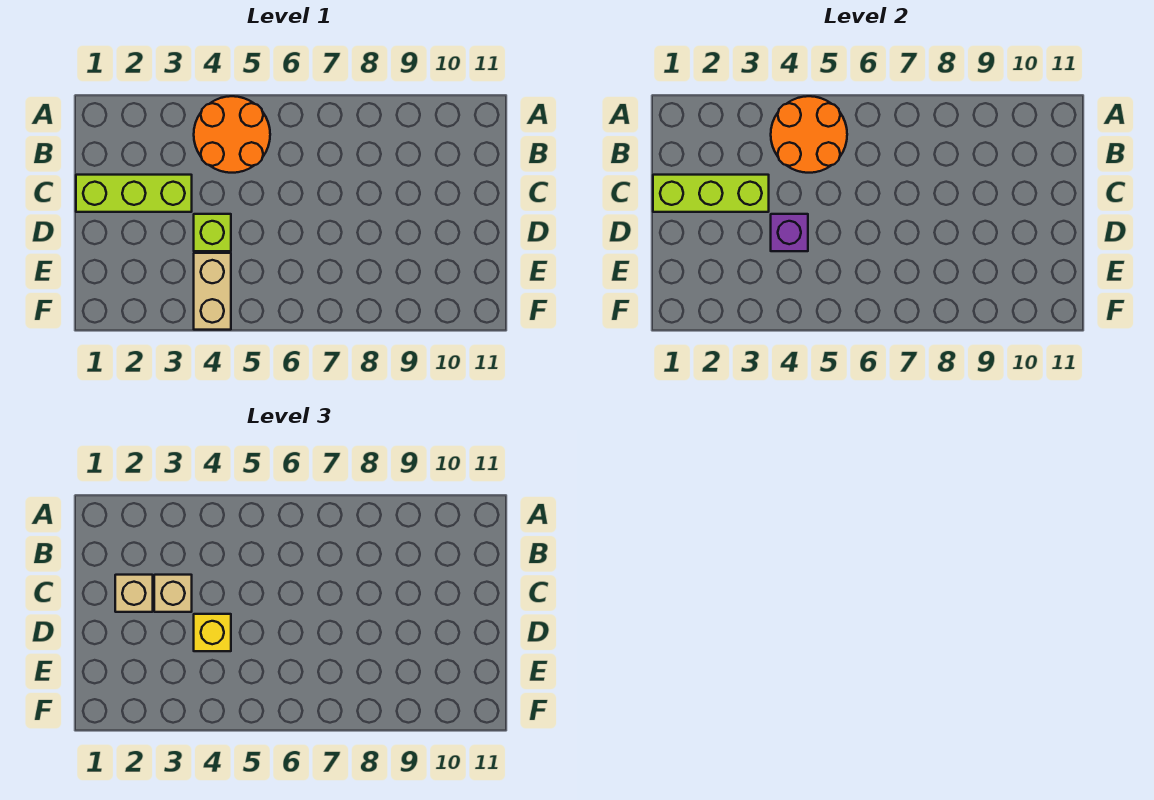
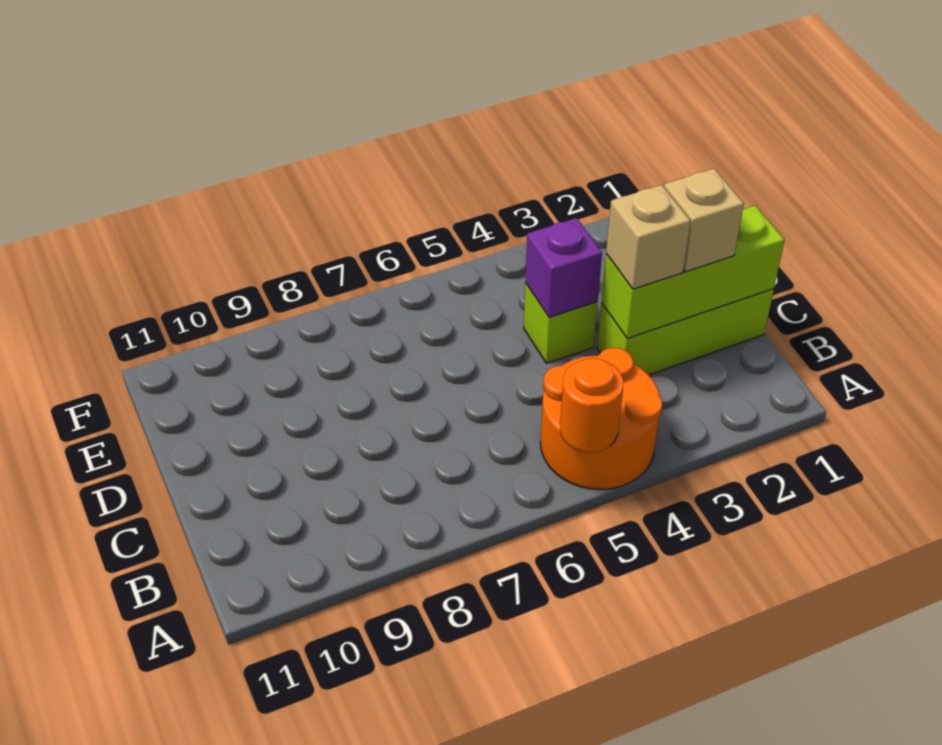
orange 2x2 round brick [771,96,847,173] -> orange 1x1 round brick [560,358,623,452]
yellow 1x1 brick [194,614,231,651] -> none
tan 1x2 brick [194,253,231,330] -> none

